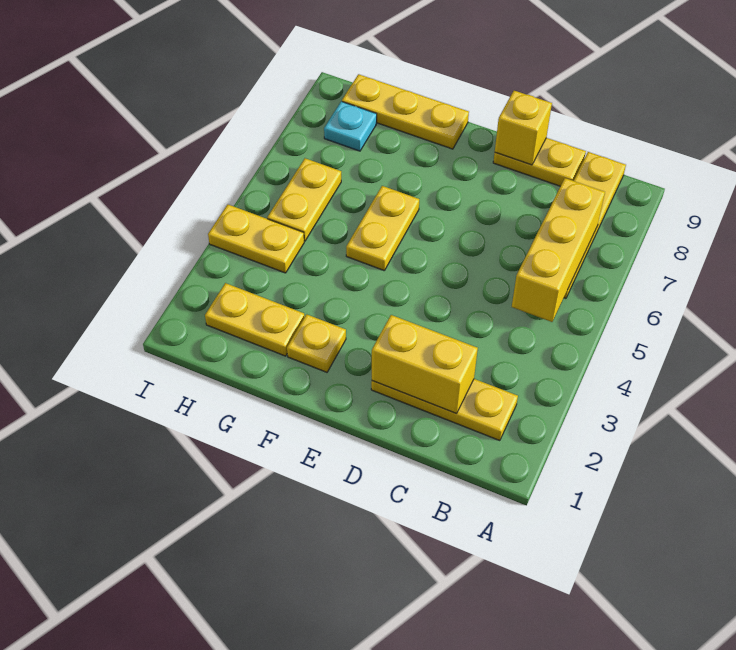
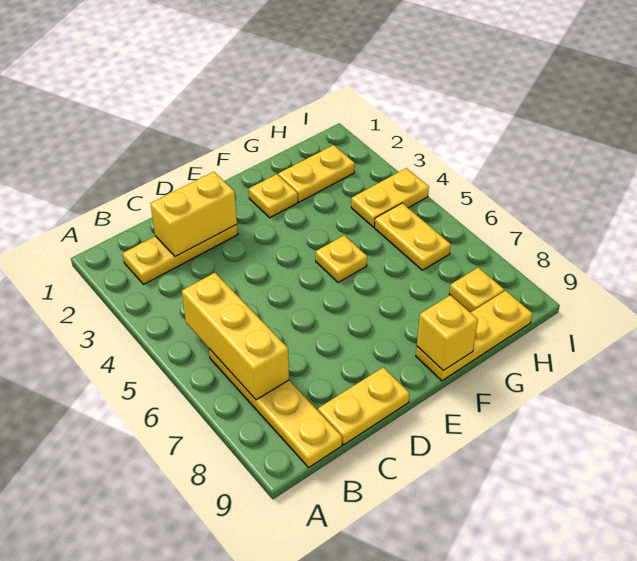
yellow 1x1 brick [495,91,552,165] -> yellow 1x1 brick moved to [417,295,478,371]
yellow 1x2 plate [346,186,419,271] -> yellow 1x1 plate [316,235,367,283]
cyan 1x1 plate [324,101,377,151] -> yellow 1x1 plate [450,268,504,312]

